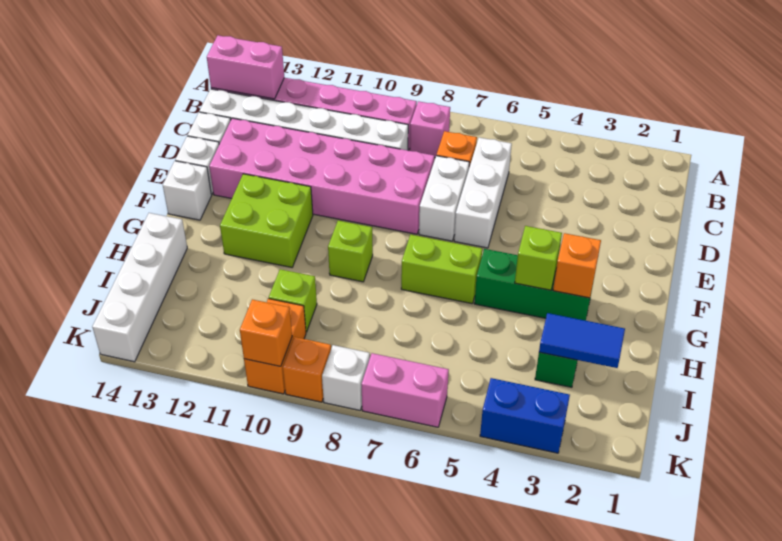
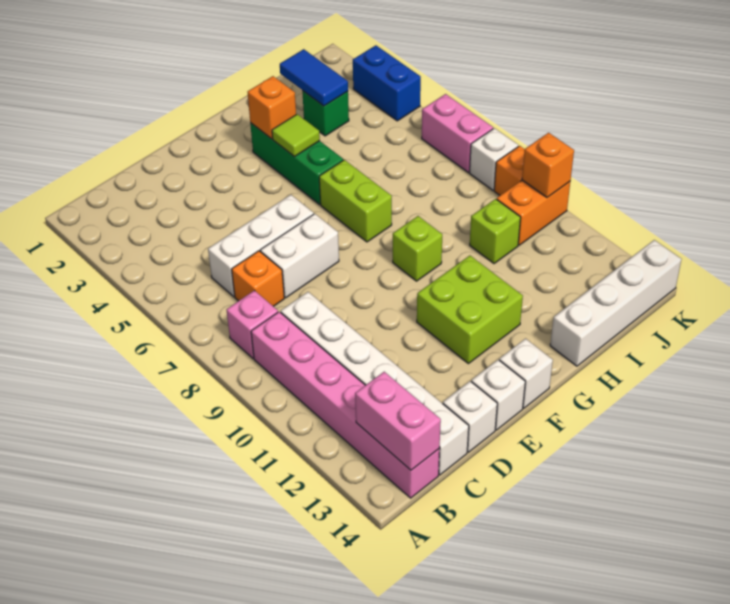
pink 2x6 brick [209,118,434,234] -> none
lime 1x1 brick [515,226,562,290] -> lime 1x1 tile [272,114,320,157]

